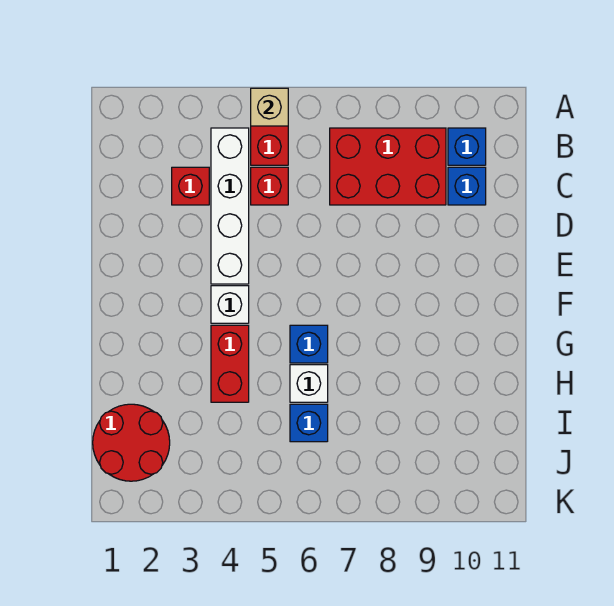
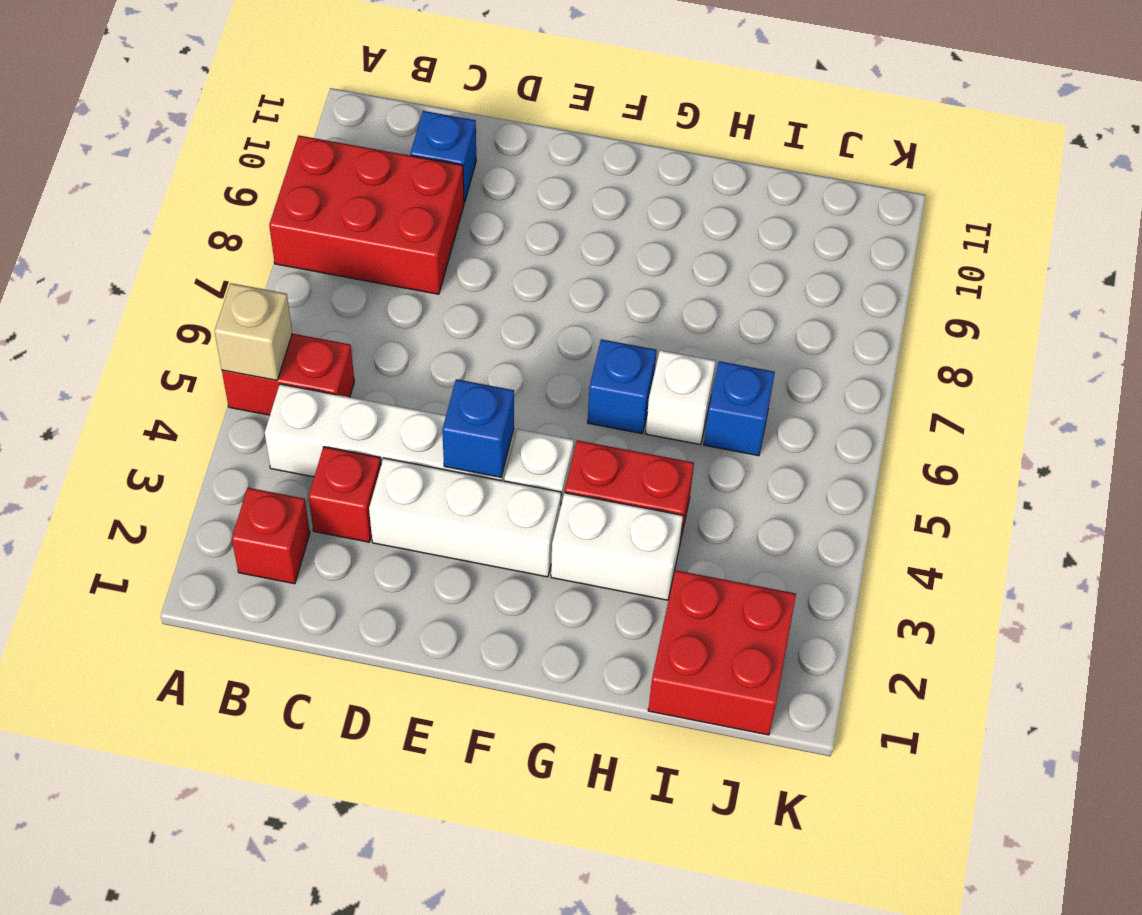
red 2x3 brick [330,128,446,205] -> red 2x3 brick turned to [269,135,464,294]
blue 1x1 brick [448,128,486,165] -> blue 1x1 brick moved to [442,379,514,477]
red 1x1 brick [251,167,288,205] -> red 1x1 brick moved to [232,488,310,584]
none -> white 1x3 brick [369,458,561,577]
none -> white 1x2 brick [551,493,683,600]
red 2x2 round brick [93,404,170,481] -> red 2x2 brick [648,570,796,735]

